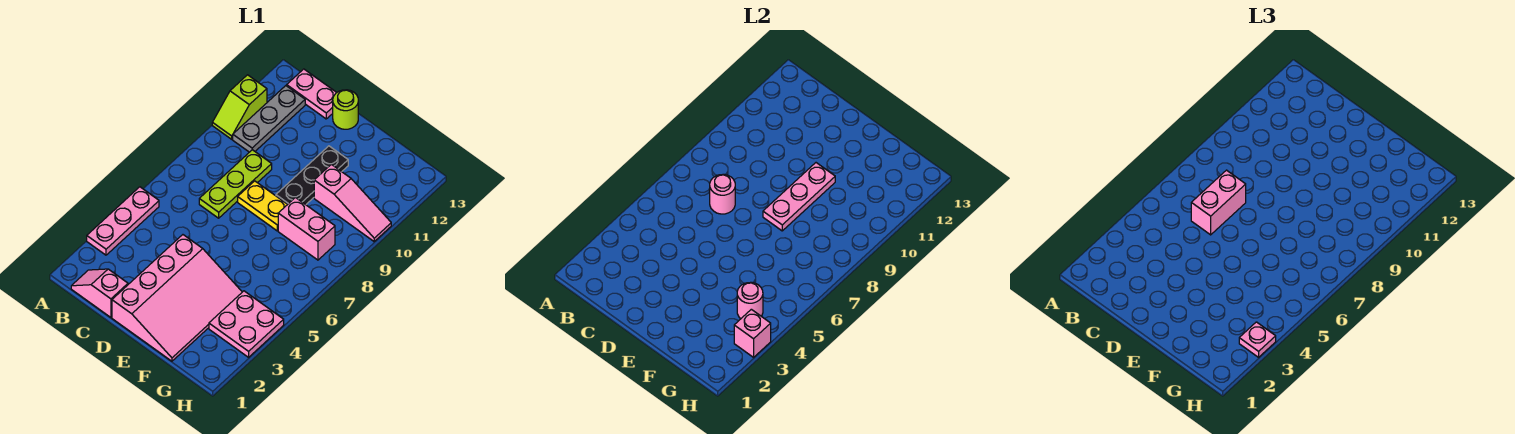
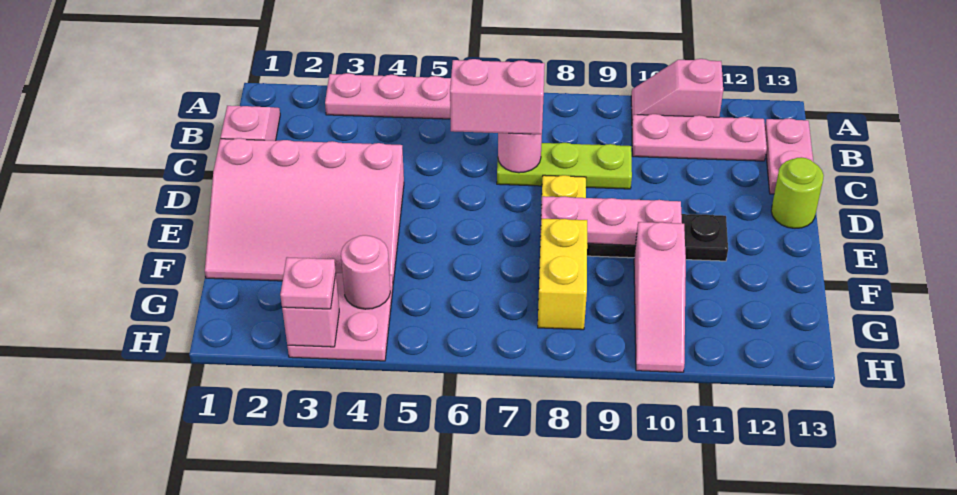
lime 1x2 slope [212,75,267,139] -> pink 1x2 slope [631,59,723,120]
grey 1x3 plate [233,86,305,152] -> pink 1x3 plate [632,114,767,161]
pink 1x2 brick [278,198,335,260] -> yellow 1x2 brick [538,219,587,330]

